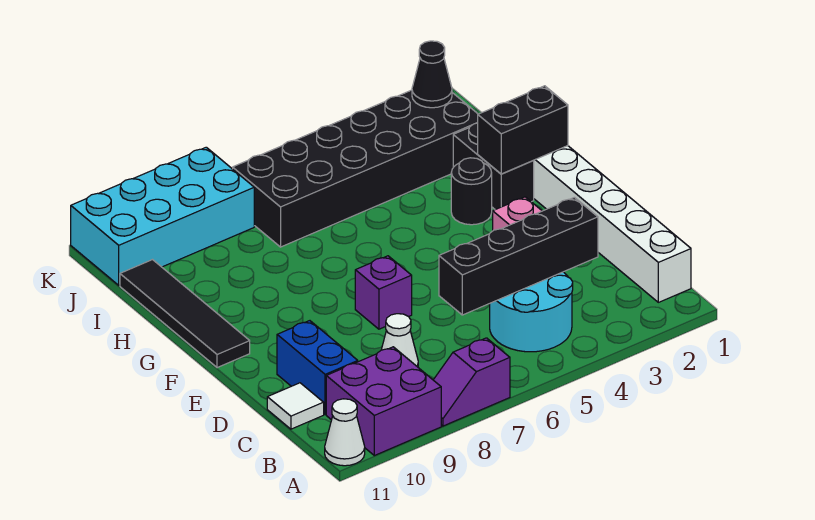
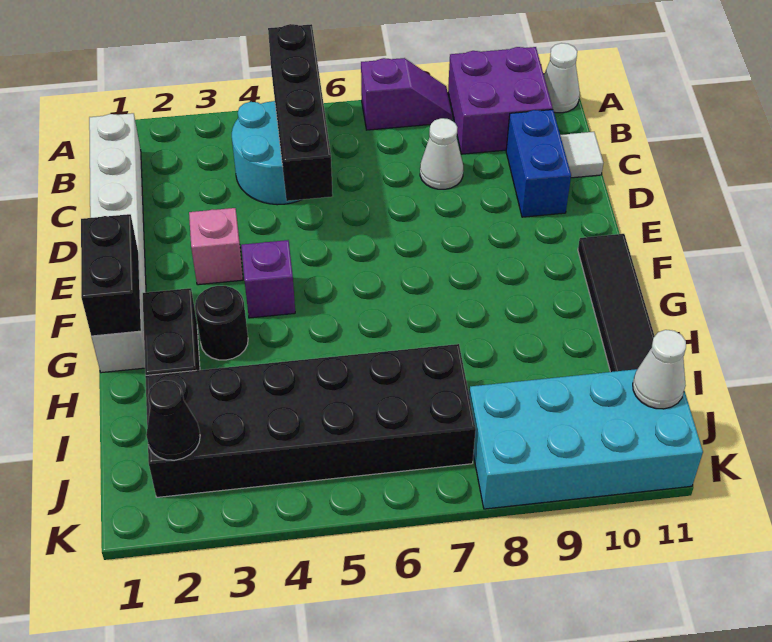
black 1x4 brick [439,197,598,315] -> black 1x4 brick turned to [268,24,333,201]
purple 1x1 brick [355,256,412,329] -> purple 1x1 brick moved to [241,240,295,318]
black 1x2 brick [478,86,568,174] -> black 1x2 brick turned to [81,214,141,336]
none -> white 1x1 cone [633,330,686,409]

